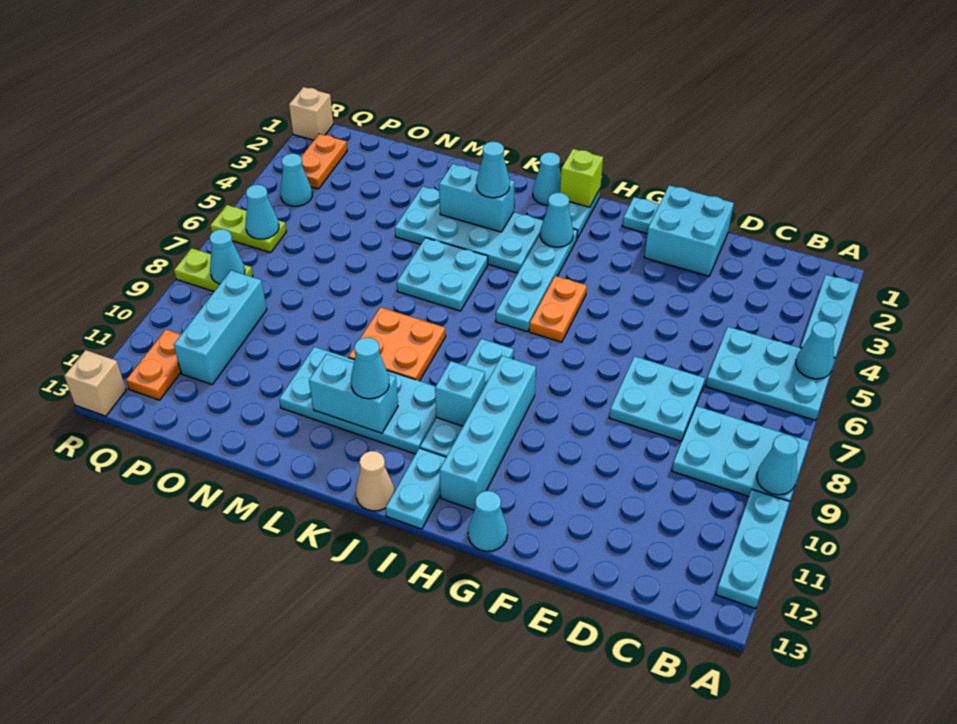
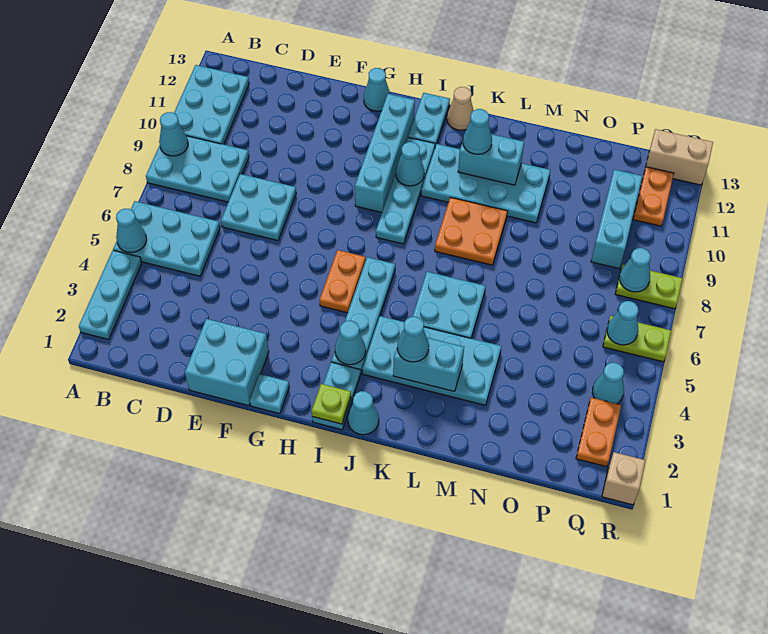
cyan 1x3 plate [716,489,790,609] -> cyan 2x3 plate [174,65,249,144]
lime 1x1 brick [560,149,603,207] -> lime 1x1 plate [312,384,351,424]
cyan 1x1 brick [435,361,485,426] -> cyan 1x1 cone [396,142,424,186]
tan 1x1 brick [64,350,126,416] -> tan 1x2 brick [646,129,713,185]

